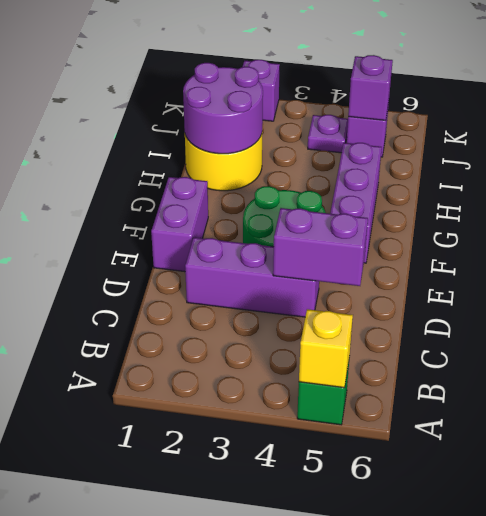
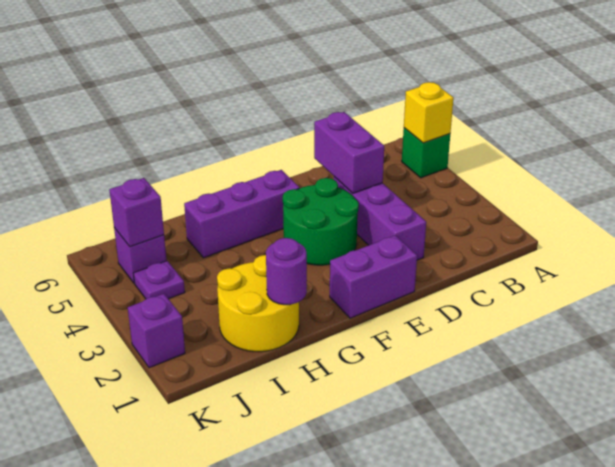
purple 2x2 round brick [183,63,263,154] -> purple 1x1 round brick [266,238,307,305]

